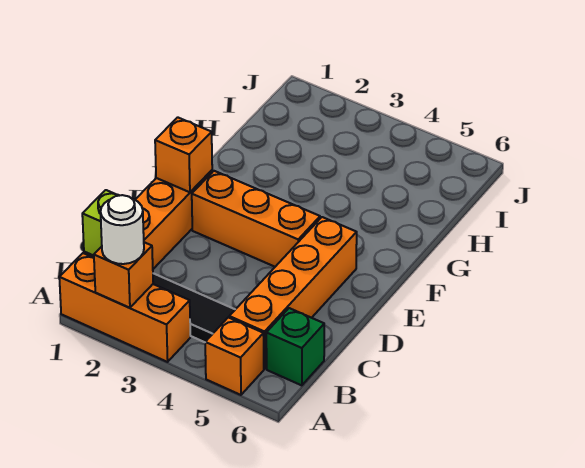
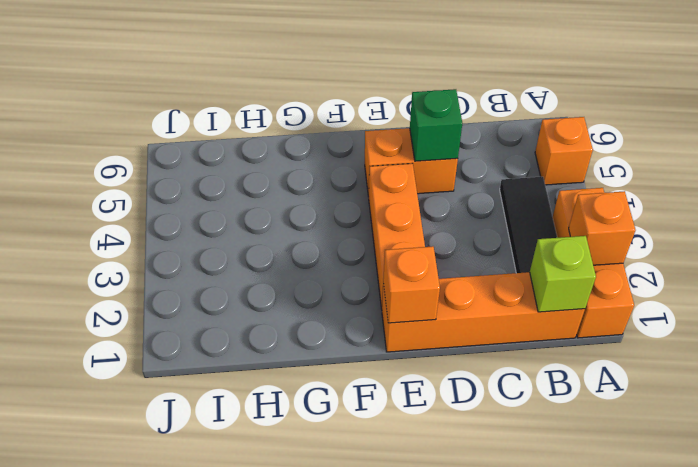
white 1x1 round brick [101,195,144,264] -> none
orange 1x4 brick [229,217,357,369] -> orange 1x2 brick [365,128,458,197]
green 1x1 brick [266,308,324,385] -> green 1x1 brick moved to [410,89,462,161]

